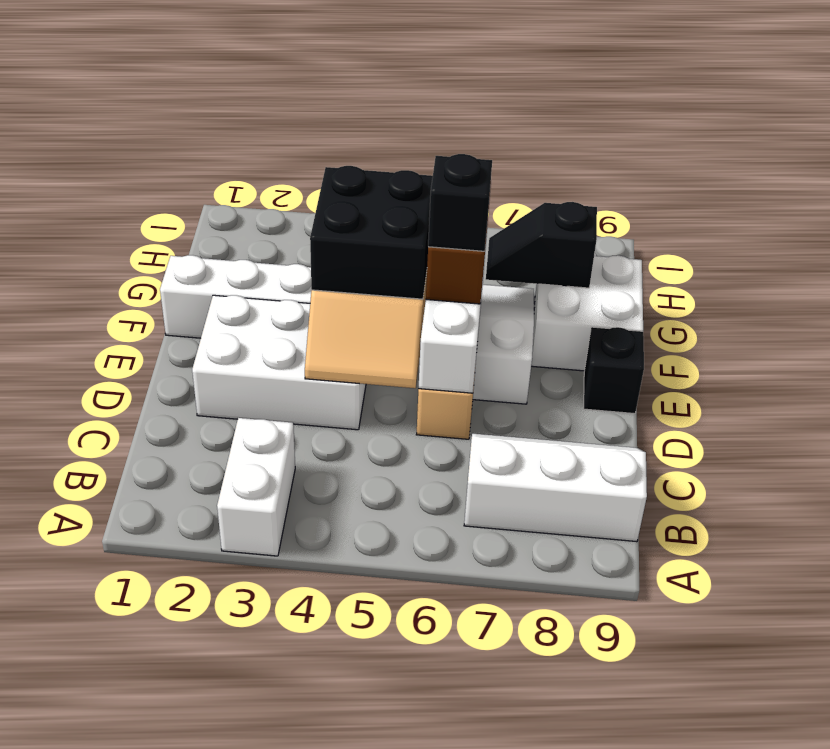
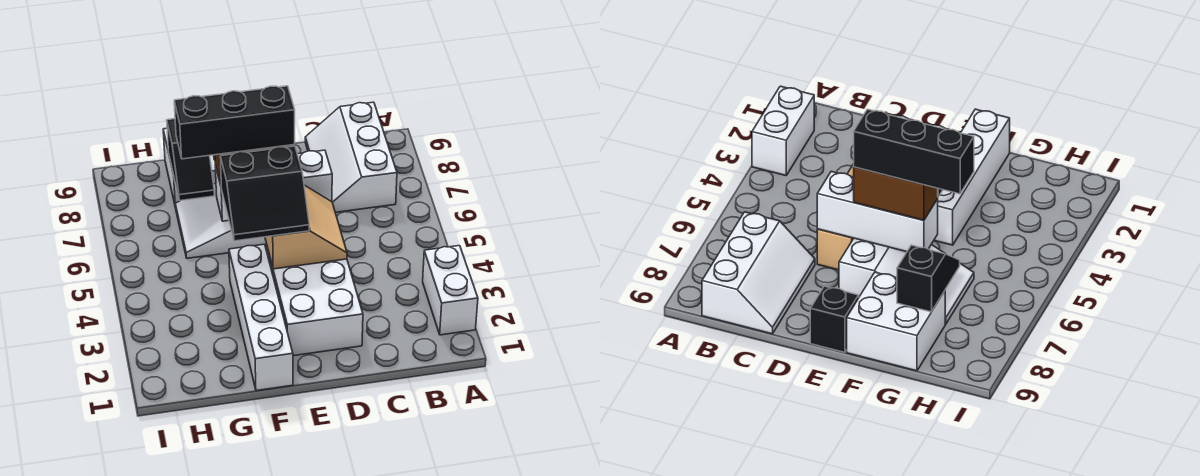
white 1x2 brick [217,418,295,556] -> white 1x2 brick turned to [423,246,478,335]
black 2x2 brick [310,166,433,299] -> black 2x2 slope [220,146,309,241]
black 1x1 brick [428,154,492,251] -> black 1x3 brick [174,86,295,159]

